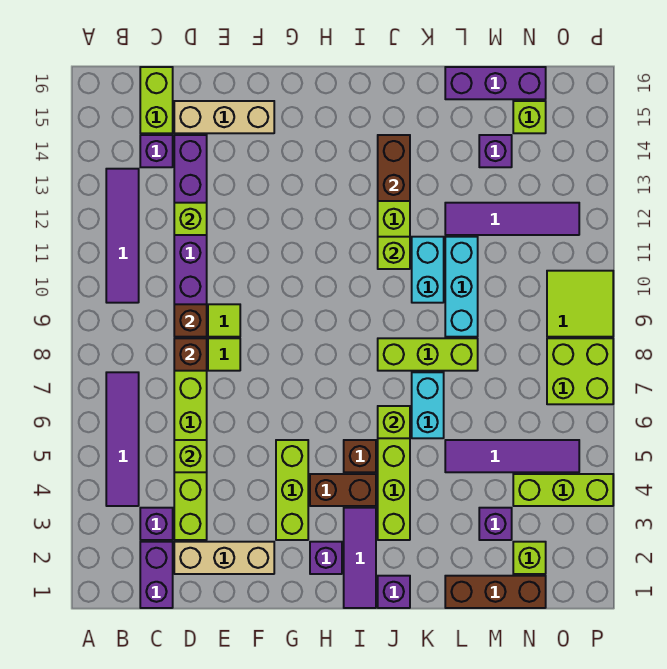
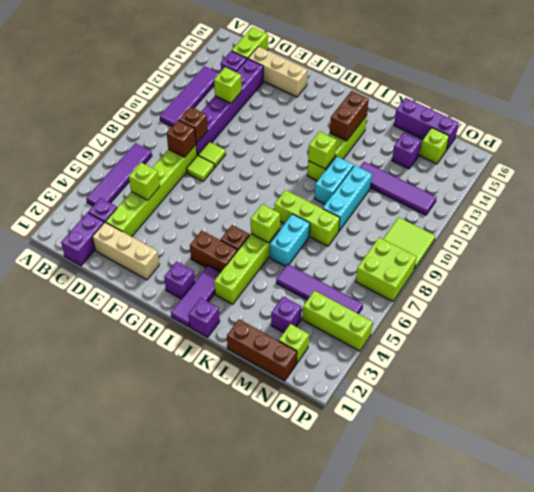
lime 1x3 brick [276,440,308,540] -> none

